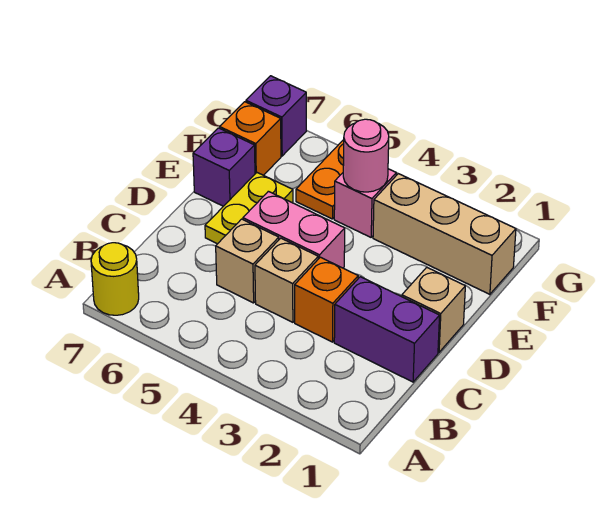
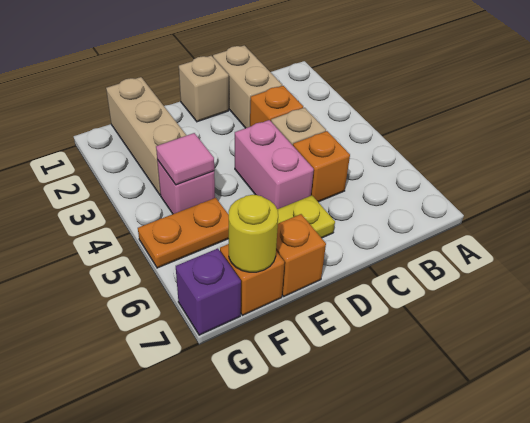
yellow 1x1 round brick [91,243,139,315] -> yellow 1x1 round brick moved to [229,195,278,272]
purple 1x2 brick [334,277,440,382] -> tan 1x2 brick [213,45,282,128]
tan 1x1 brick [216,219,279,303] -> orange 1x1 brick [293,131,350,202]
purple 1x1 brick [193,128,255,206] -> orange 1x1 brick [276,214,326,296]
pink 1x1 round brick [343,119,389,192] -> pink 1x1 tile [156,133,214,185]

